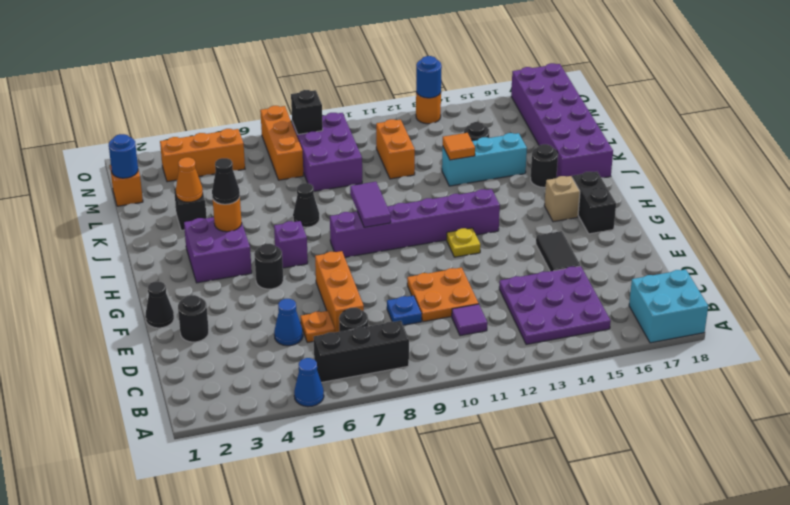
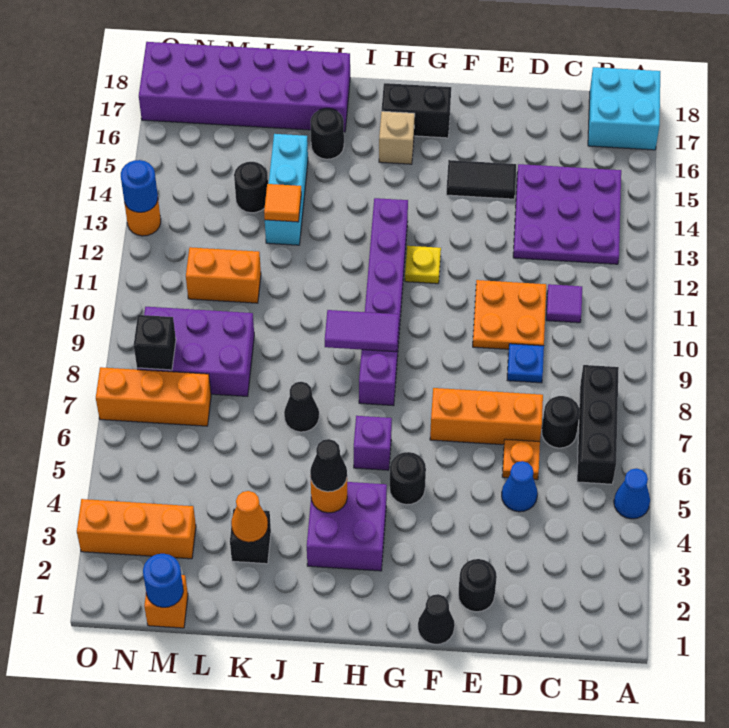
orange 1x3 brick [160,129,245,182] -> orange 1x3 brick turned to [77,499,196,559]

